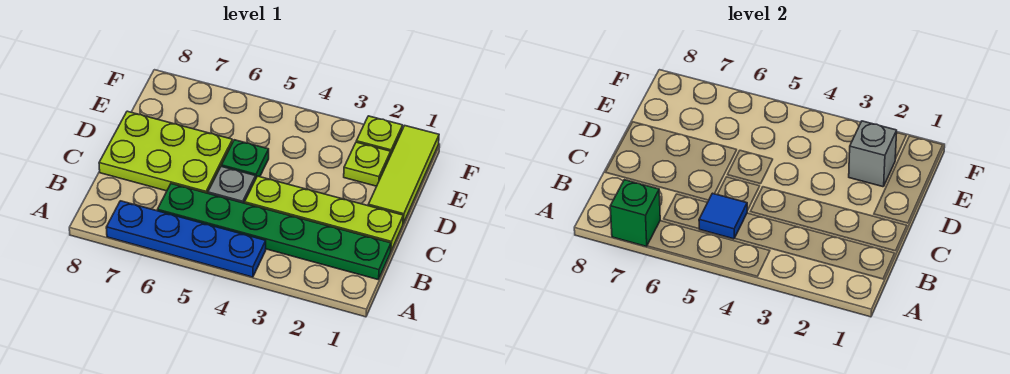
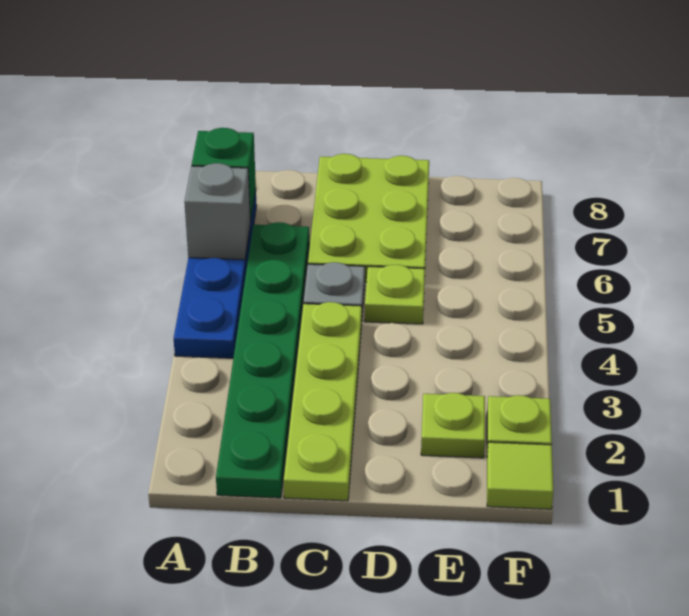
blue 1x1 tile [699,193,748,239] -> none
lime 1x3 tile [368,126,439,223] -> lime 1x1 tile [487,442,553,509]
green 1x1 plate [221,140,269,178] -> lime 1x1 plate [365,265,425,324]
grey 1x1 brick [849,121,897,187] -> grey 1x1 brick moved to [184,163,250,260]

